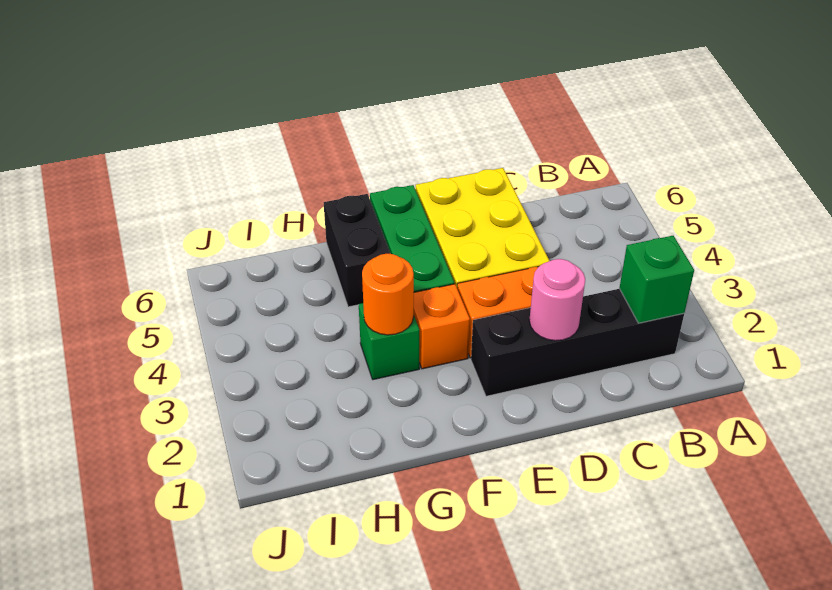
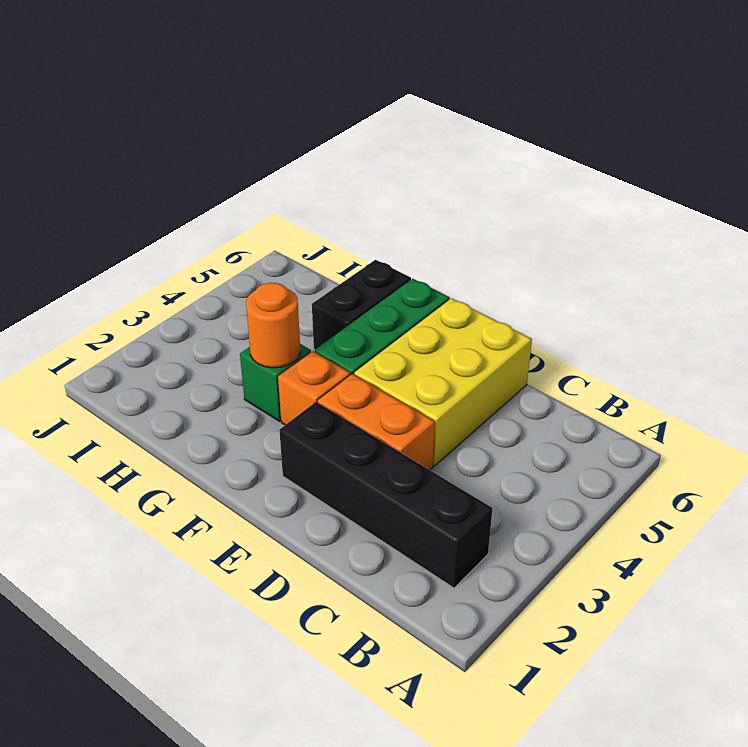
green 1x1 brick [619,236,694,323] -> none
pink 1x1 round brick [529,259,585,341] -> none

